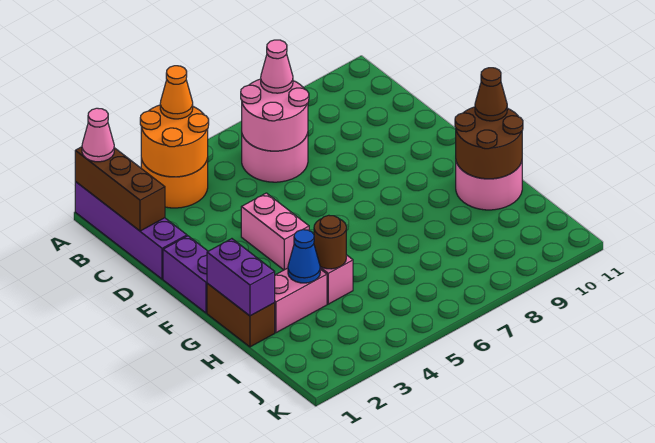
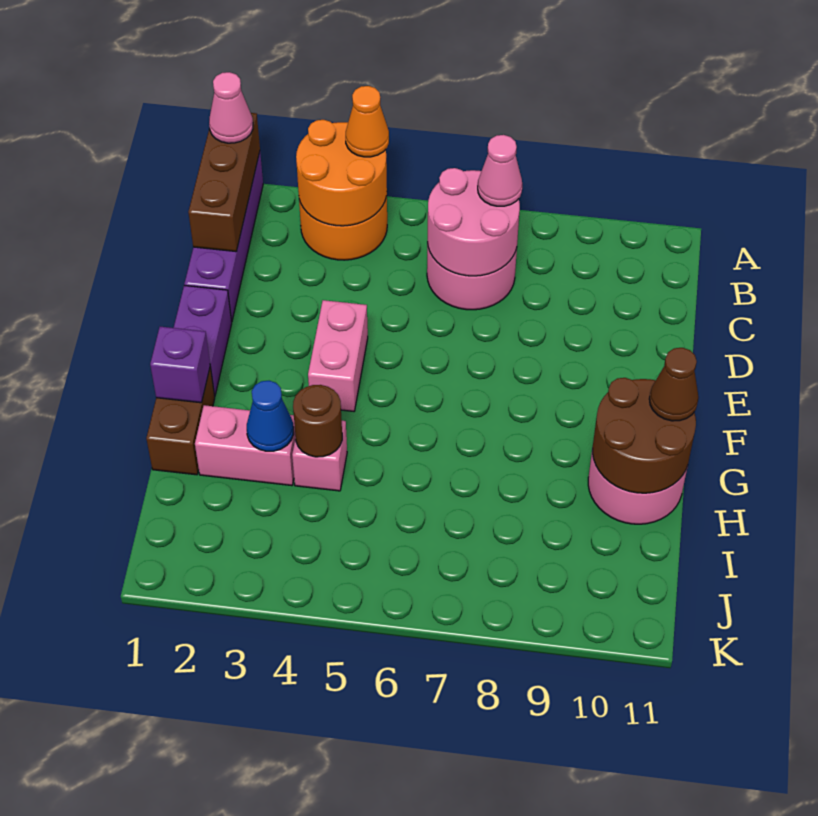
purple 1x2 brick [207,239,275,316] -> purple 1x1 brick [150,327,210,403]

